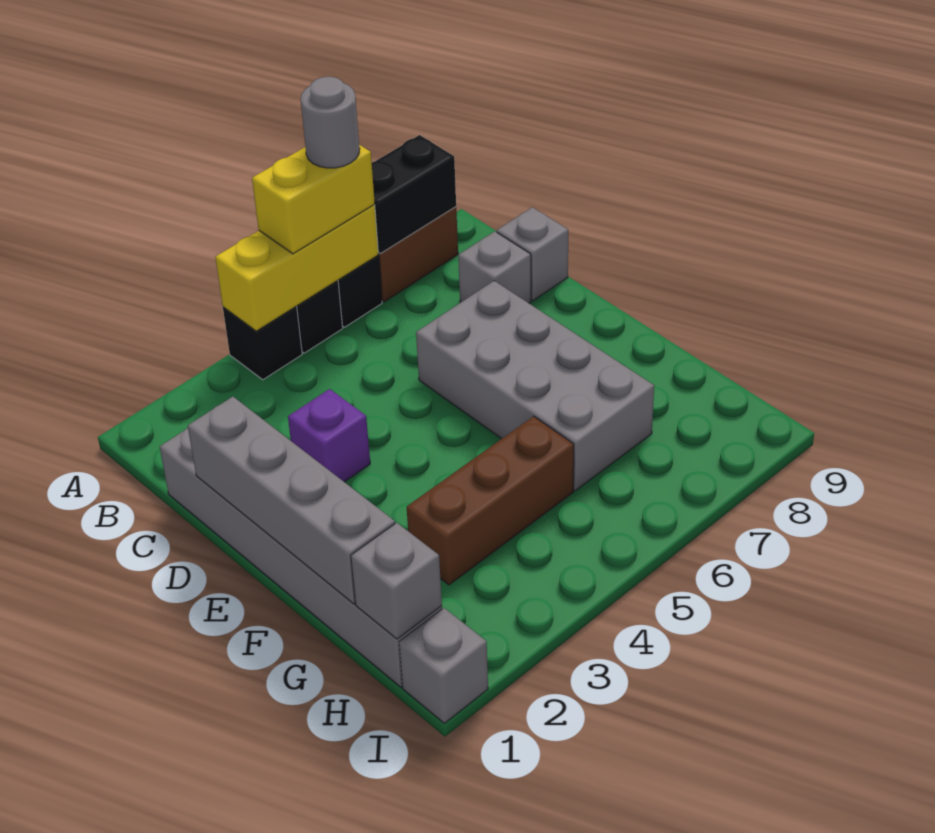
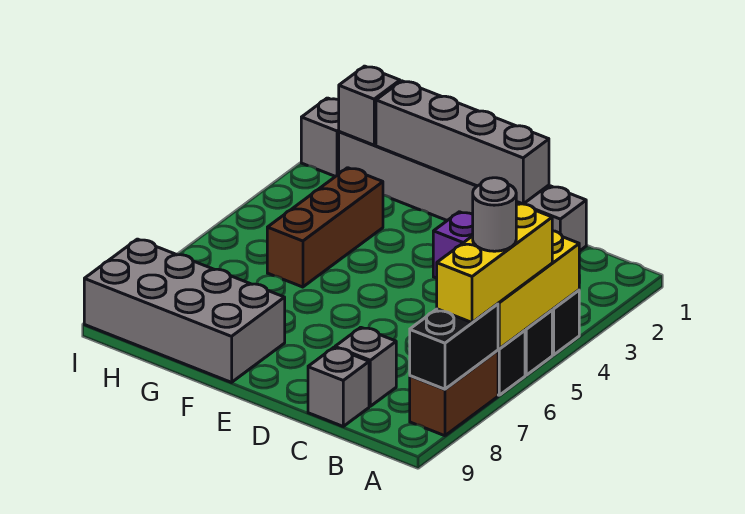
yellow 1x2 brick [252,145,375,254] -> yellow 1x3 brick [437,203,552,322]
grey 2x4 brick [416,281,654,491] -> grey 2x4 brick moved to [84,239,285,382]

